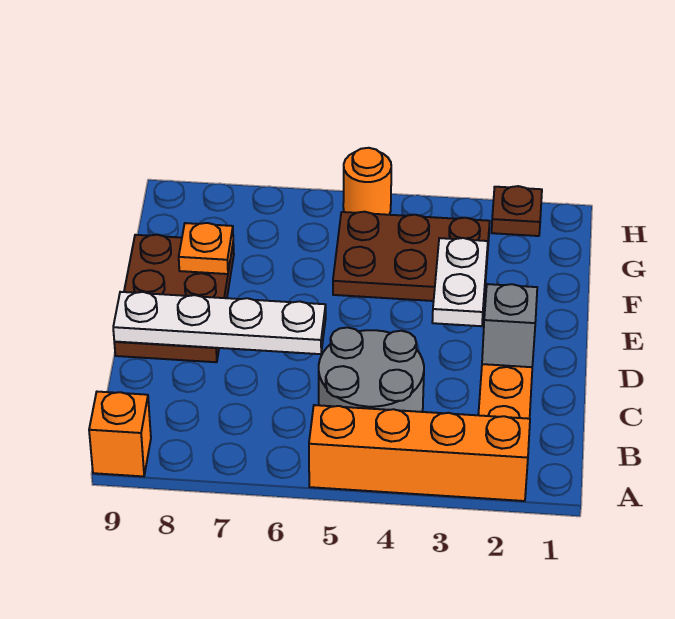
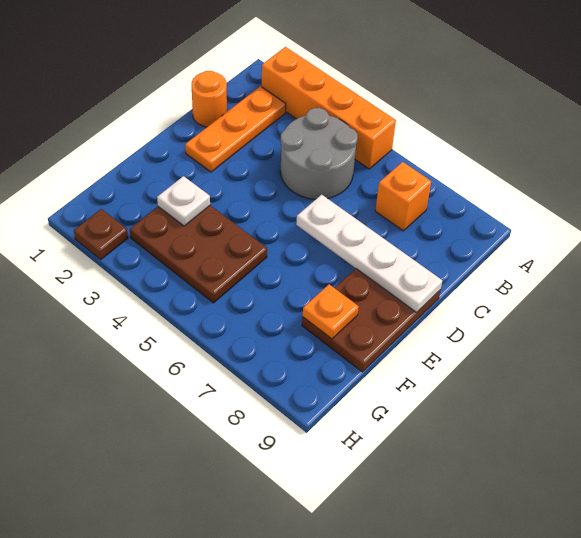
orange 1x1 brick [89,392,151,476] -> orange 1x1 brick moved to [375,162,431,231]
grey 1x1 brick [482,284,537,367] -> none
white 1x2 plate [432,238,488,326] -> white 1x1 plate [157,176,210,226]
orange 1x1 round brick [343,148,391,215] -> orange 1x1 round brick moved to [192,71,227,127]

